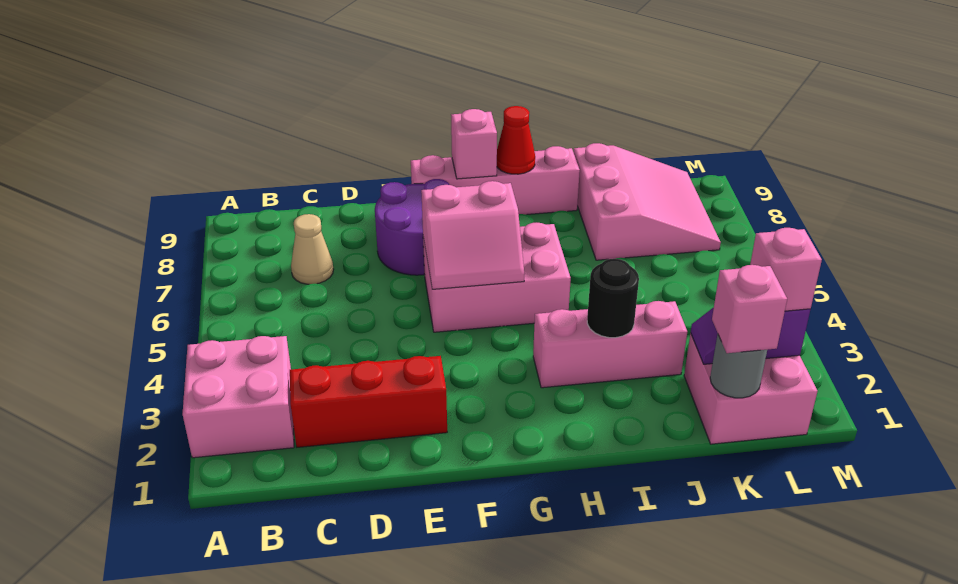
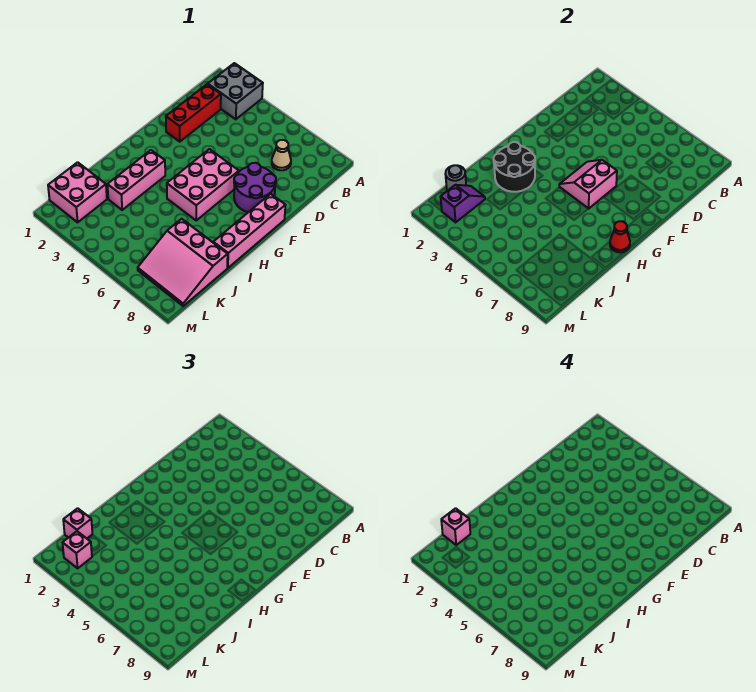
pink 2x2 brick [183,336,294,458] -> grey 2x2 brick [208,63,263,119]
pink 1x1 brick [451,109,497,179] -> pink 1x1 brick moved to [441,508,470,545]
black 1x1 round brick [587,259,639,338] -> black 2x2 round brick [494,142,535,192]

